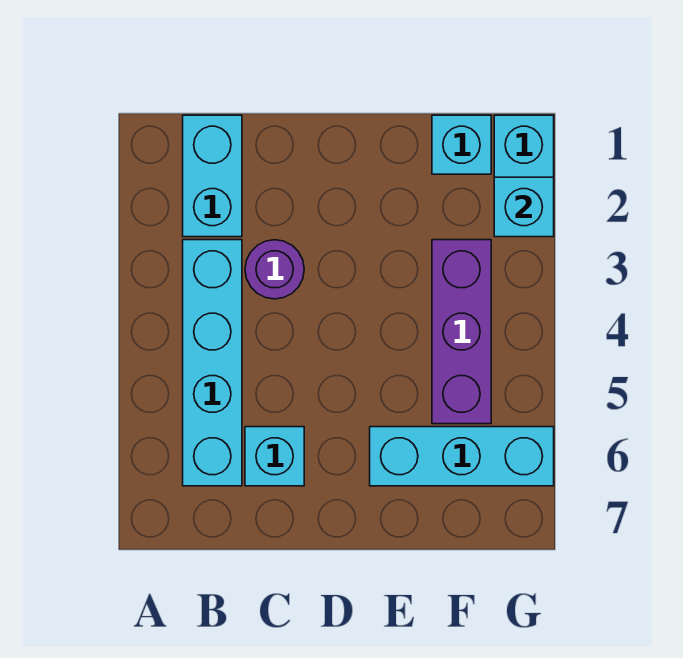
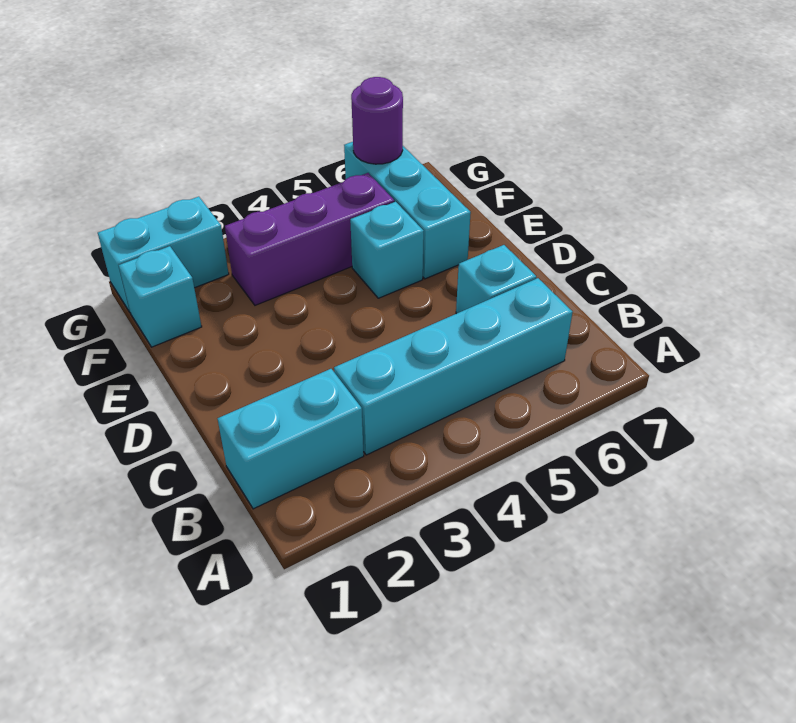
purple 1x1 round brick [245,240,304,299] -> purple 1x1 round brick moved to [351,77,403,164]
cyan 1x1 brick [494,177,554,237] -> cyan 1x1 brick moved to [350,202,424,298]

